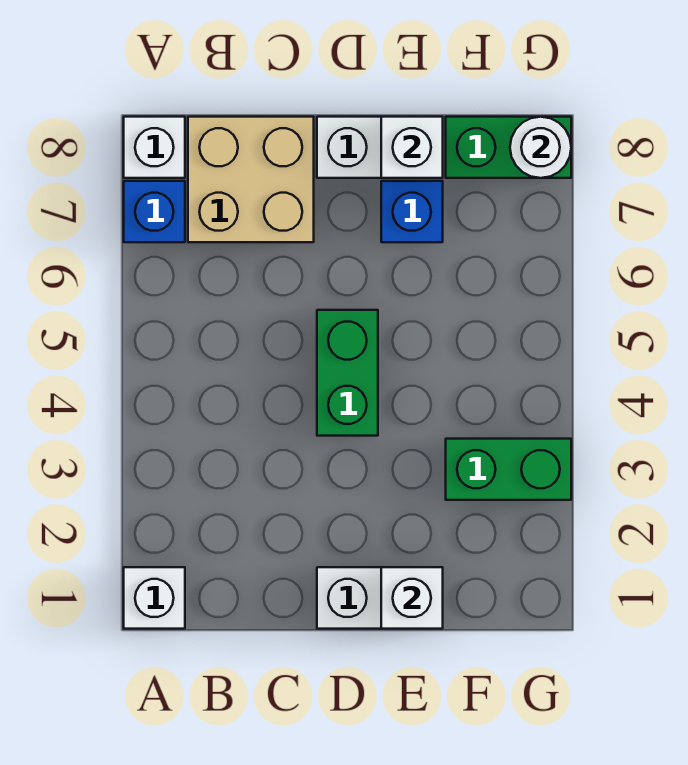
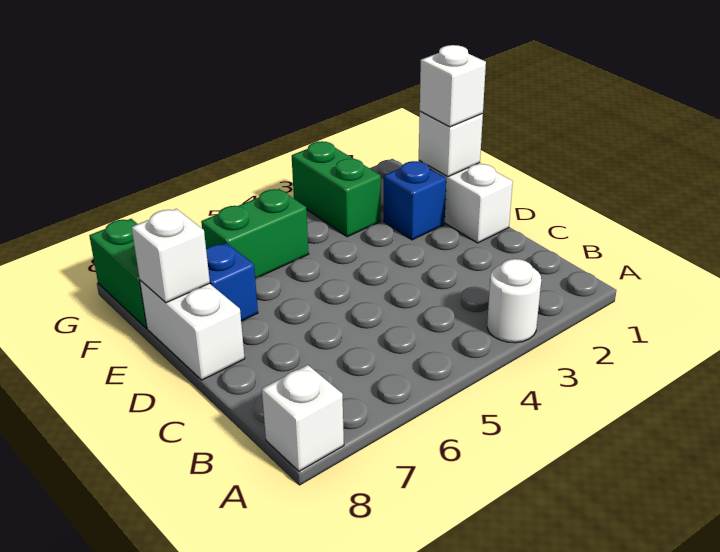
white 1x1 brick [124,567,185,629] -> white 1x1 brick moved to [420,45,486,127]
blue 1x1 brick [124,181,185,242] -> blue 1x1 brick moved to [384,161,446,240]
tan 2x2 brick [188,117,314,242] -> none
green 1x2 brick [317,310,378,436] -> green 1x2 brick moved to [201,189,309,278]
white 1x1 round brick [510,117,571,178] -> white 1x1 round brick moved to [487,259,541,343]

